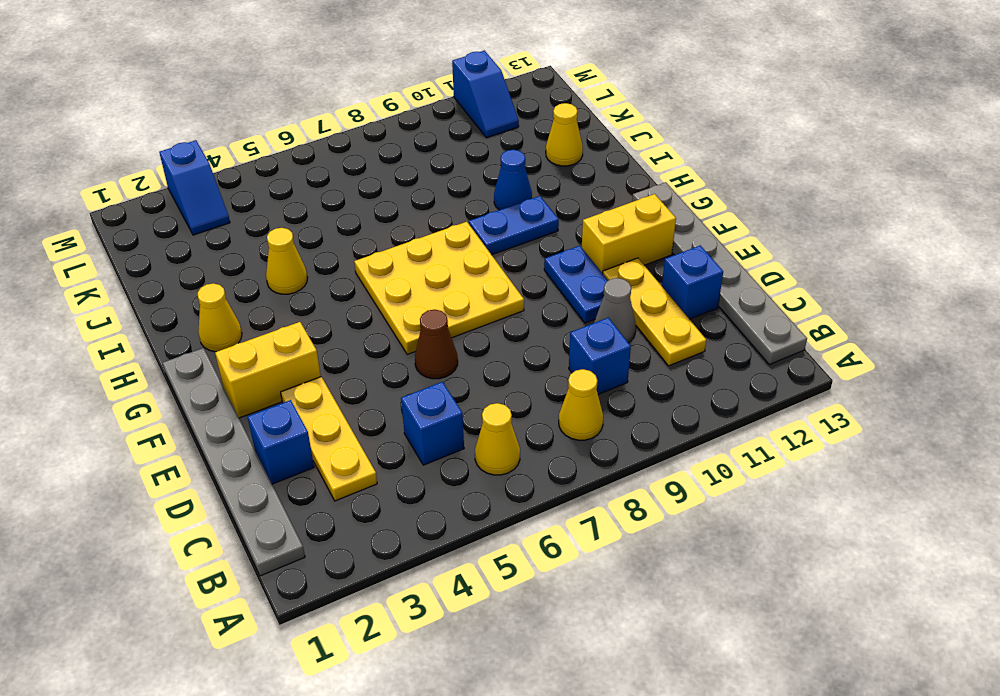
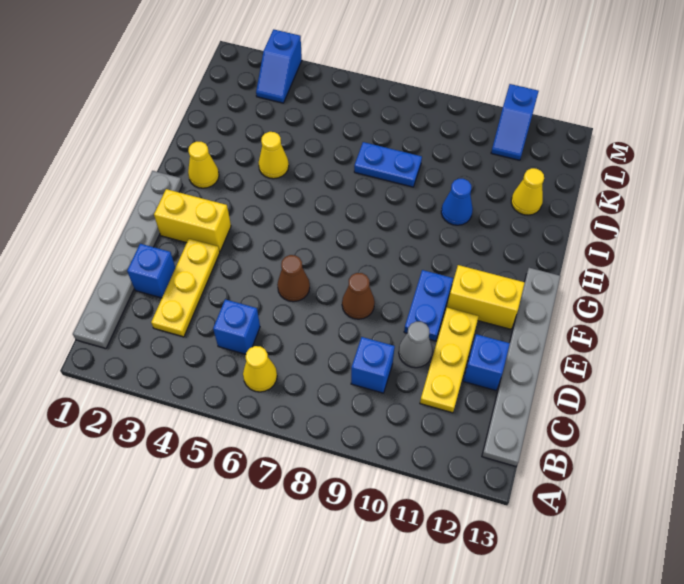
yellow 1x1 cone [559,369,603,440] -> none
none -> brown 1x1 cone [342,273,375,319]
yellow 3x3 plate [354,222,524,354] -> none
blue 1x2 plate [469,196,559,255] -> blue 1x2 plate moved to [354,142,422,187]

